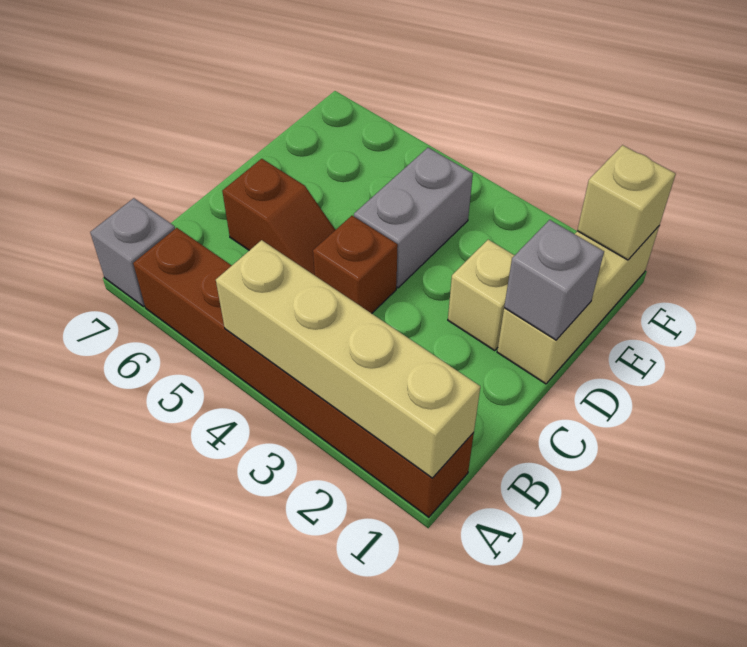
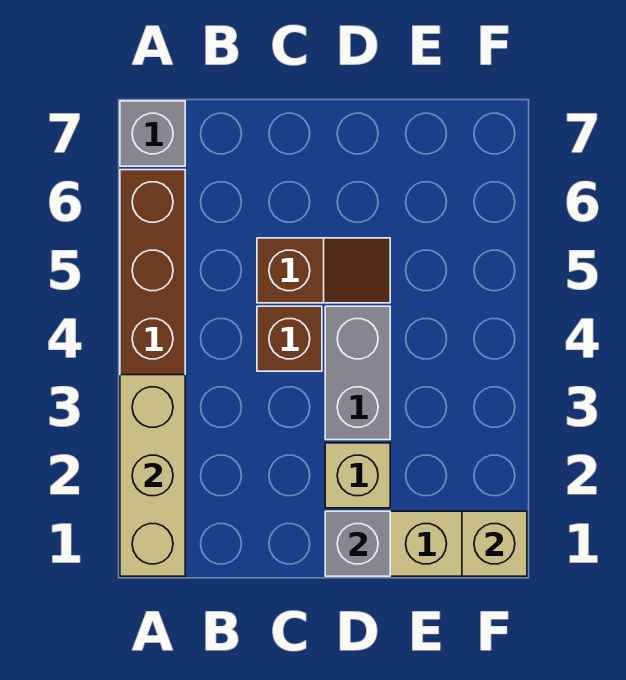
tan 1x4 brick [216,240,480,478] -> tan 1x3 brick [120,375,185,576]
brown 1x2 slope [222,159,335,275] -> brown 1x2 slope turned to [257,238,390,303]
grey 1x2 brick [354,148,473,288] -> grey 1x2 brick turned to [325,306,390,440]

